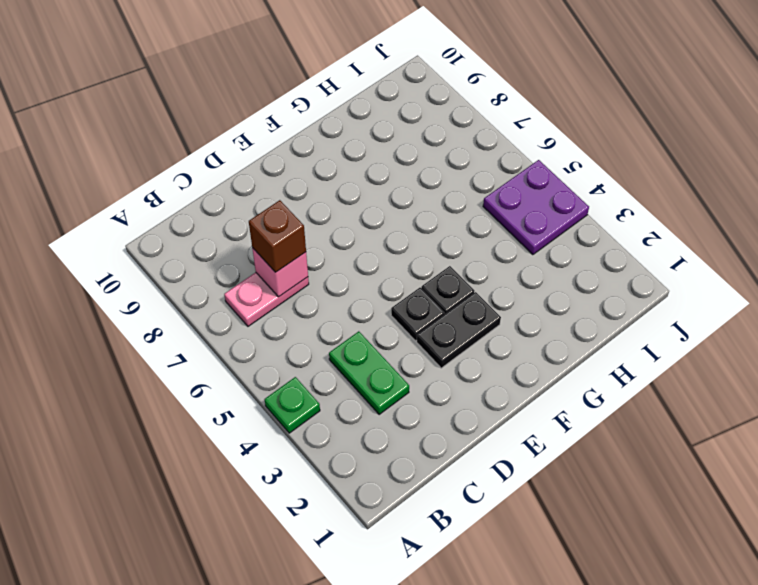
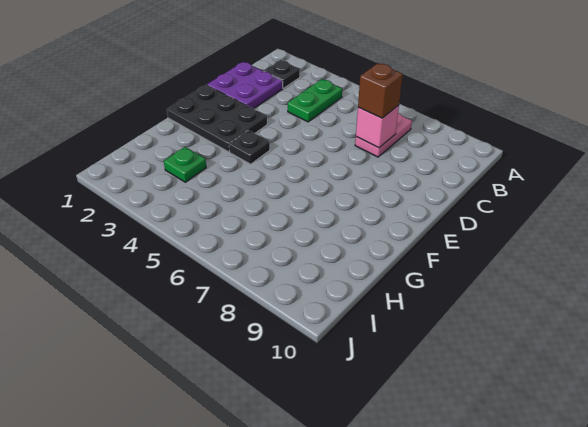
green 1x1 plate [265,377,320,433] -> green 1x1 plate moved to [164,147,206,182]
green 1x2 plate [329,331,409,414] -> green 1x2 plate turned to [287,79,342,122]
black 1x2 plate [417,292,501,368] -> black 2x3 plate [167,85,267,152]
black 1x1 plate [391,288,445,341] -> black 1x1 plate moved to [264,60,300,88]
purple 2x2 plate [483,160,589,255] -> purple 2x2 plate moved to [207,62,283,108]

